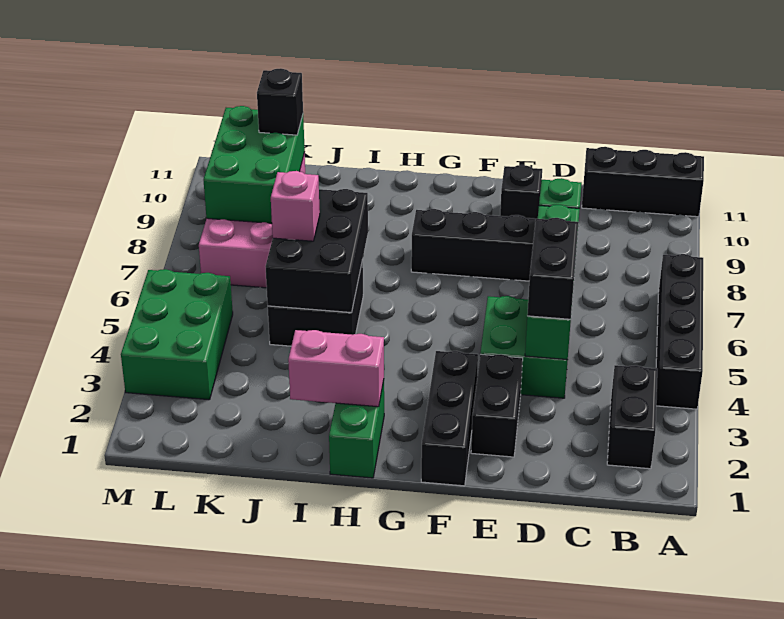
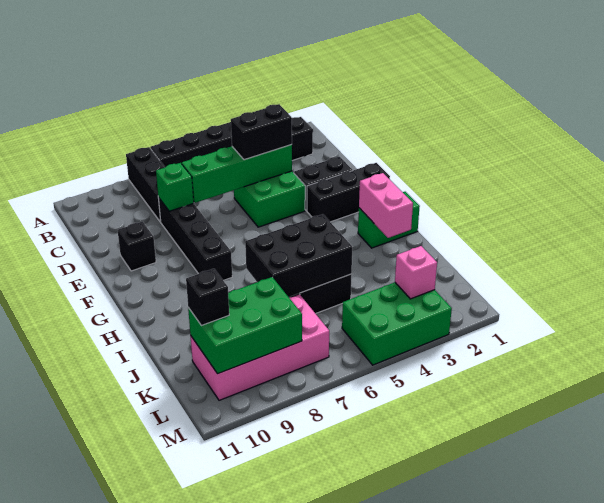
black 1x3 brick [582,147,704,217] -> black 1x3 brick moved to [126,147,165,222]
pink 1x1 brick [271,171,320,241] -> pink 1x1 brick moved to [395,246,437,299]

